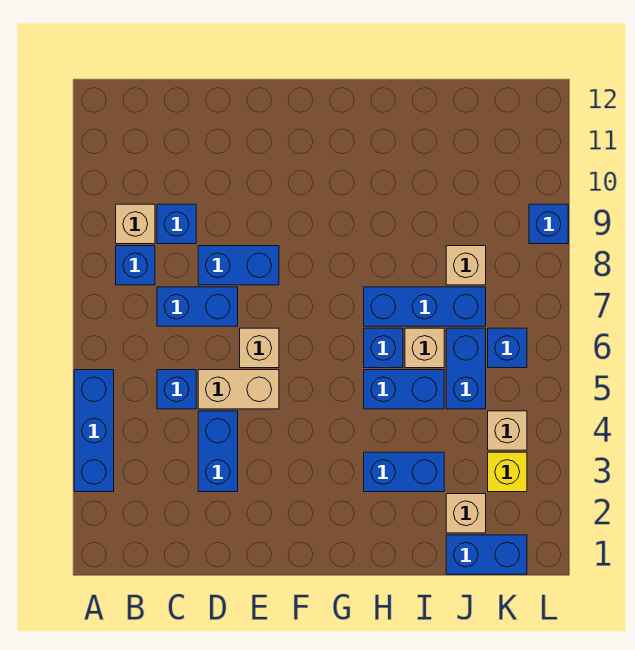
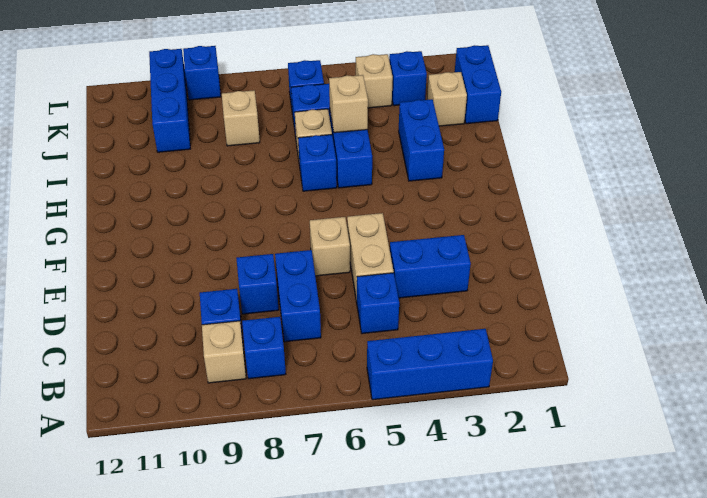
blue 1x2 brick [198,246,279,285] -> blue 1x1 brick [236,254,279,314]
blue 1x3 brick [364,287,486,326] -> blue 1x3 brick moved to [149,49,190,152]
none -> tan 1x1 brick [329,75,368,133]
yellow 1x1 brick [488,452,527,492] -> blue 1x1 brick [389,51,427,106]

